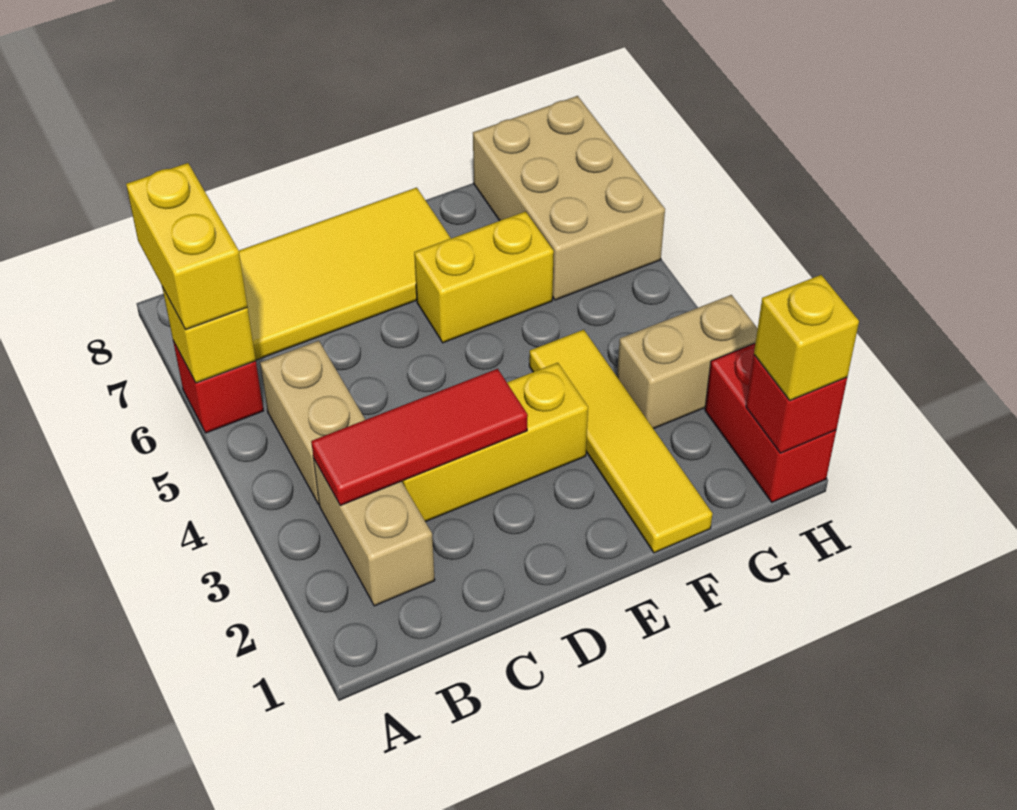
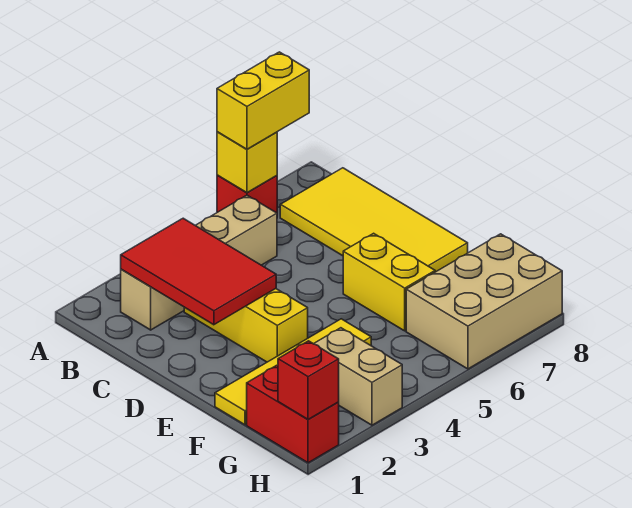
red 1x3 tile [311,369,528,505] -> red 2x3 tile [121,218,276,325]
red 1x2 brick [705,343,836,502] -> red 1x2 brick turned to [247,365,339,463]
yellow 1x1 brick [754,275,859,400] -> none

